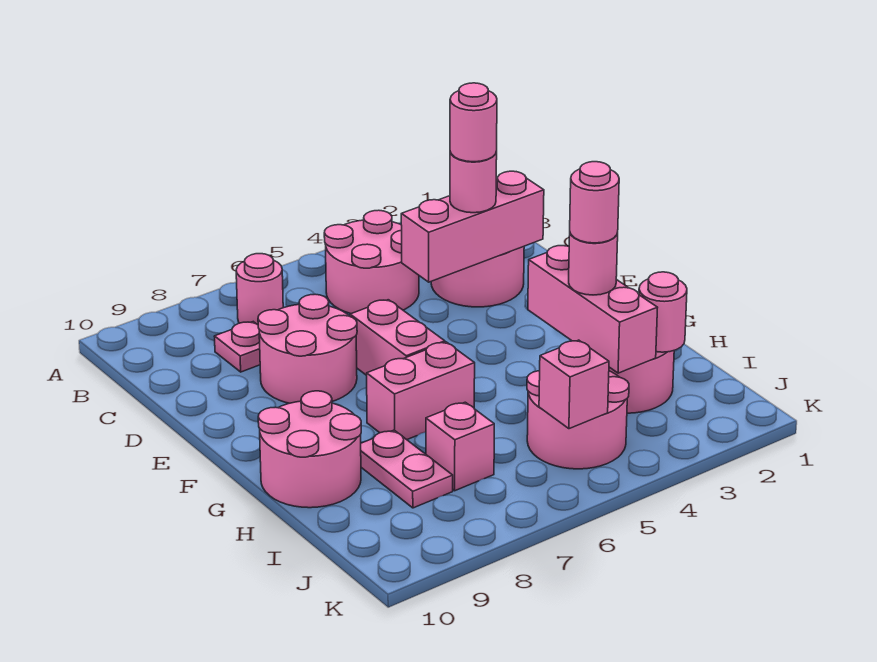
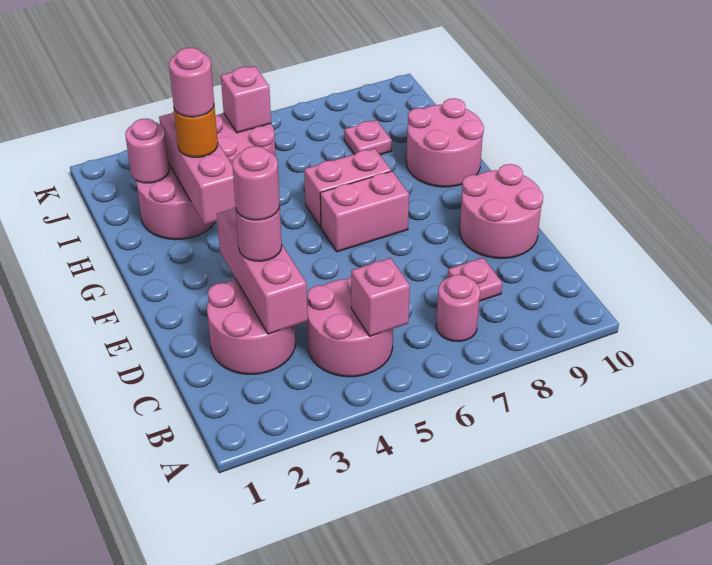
pink 1x3 brick [401,171,544,282] -> pink 1x3 brick turned to [217,207,308,334]
pink 2x2 round brick [258,294,357,403] -> pink 2x2 round brick moved to [460,164,543,259]
pink 1x2 brick [350,300,445,375] -> pink 1x2 brick turned to [320,171,409,252]
pink 1x1 round brick [569,233,618,295] -> orange 1x1 round brick [174,106,218,157]
pink 1x2 plate [361,430,453,508] -> pink 1x1 plate [344,120,392,155]
pink 1x1 brick [426,402,494,491] -> pink 1x1 brick moved to [351,258,410,336]

